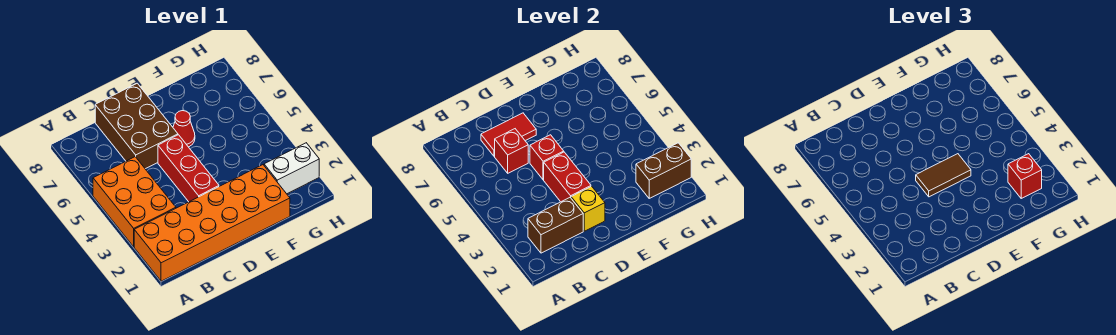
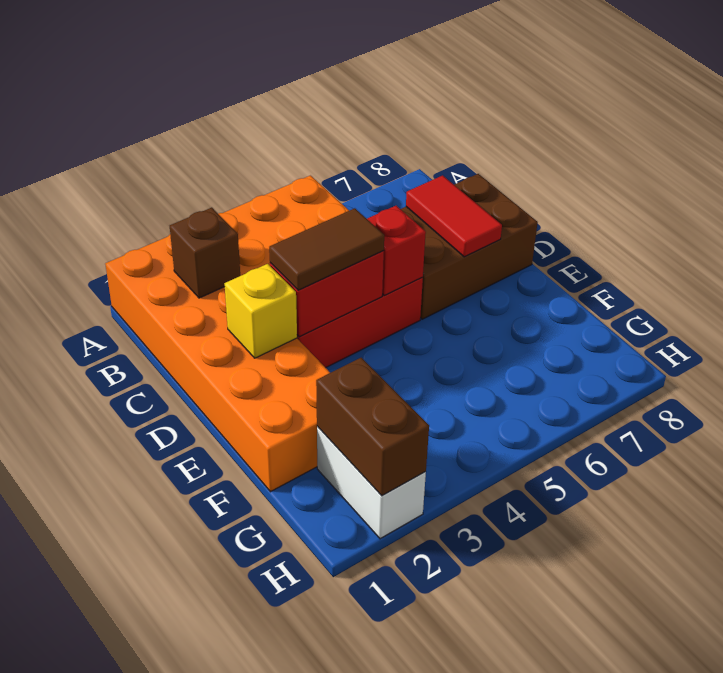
brown 1x2 brick [528,198,583,253] -> brown 1x1 brick [170,208,240,298]
red 1x1 brick [495,129,528,173] -> none
brown 1x2 tile [916,154,971,197] -> brown 1x2 tile turned to [269,208,384,290]
red 1x1 cone [173,111,195,147] -> none
red 1x1 brick [1008,154,1042,198] -> none

